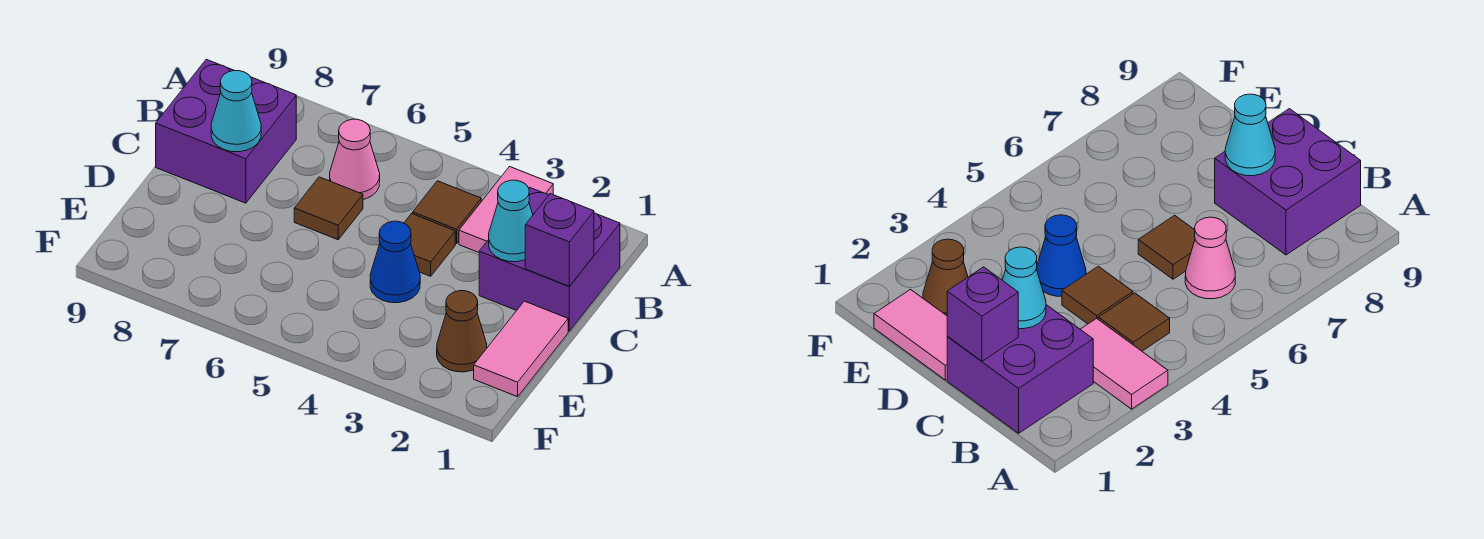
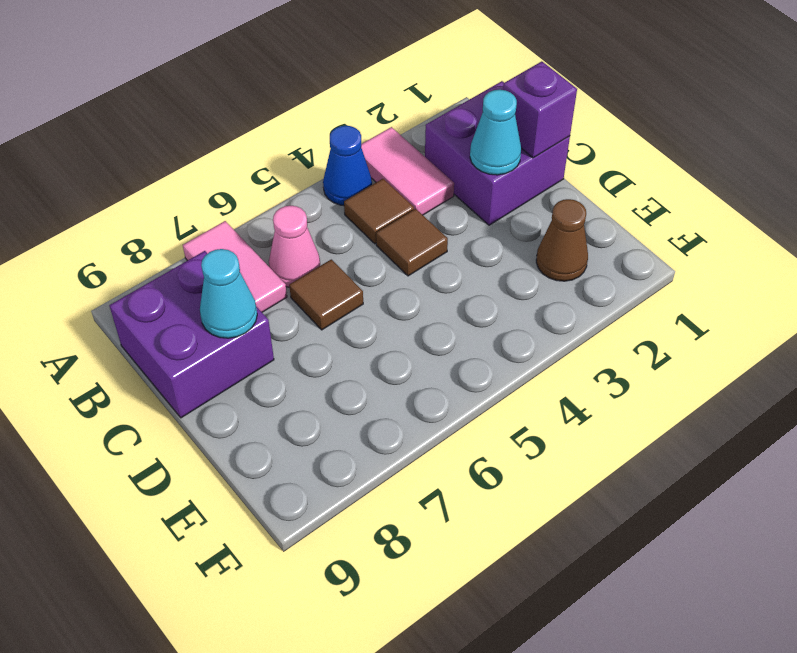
pink 1x2 tile [474,301,568,397] -> pink 1x2 tile moved to [183,221,287,312]
blue 1x1 cone [370,221,420,303] -> blue 1x1 cone moved to [323,126,372,205]

